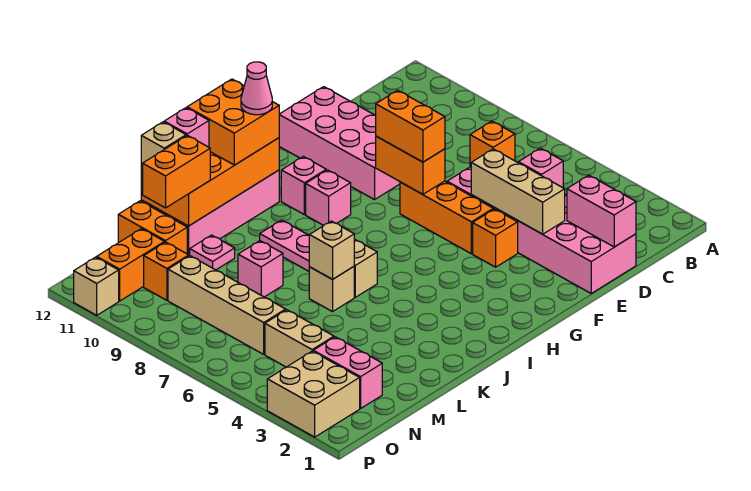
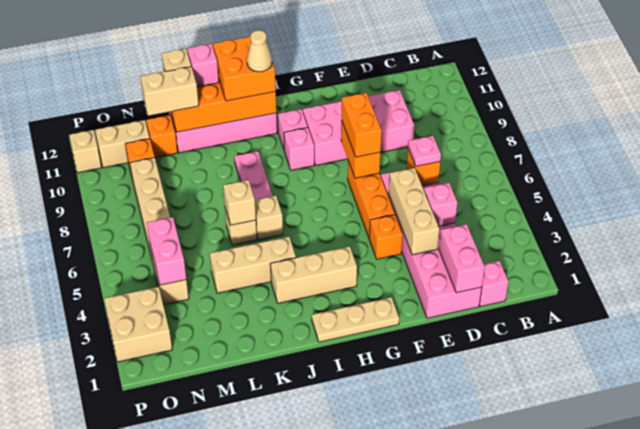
pink 2x4 brick [279,87,400,200] -> pink 2x4 brick turned to [303,90,415,165]
none -> tan 1x3 plate [312,297,399,342]
none -> tan 1x3 brick [270,246,357,303]
pink 1x1 cone [241,62,272,115] -> tan 1x1 cone [247,30,272,72]
none -> tan 1x3 brick [210,237,296,293]
pink 1x1 brick [238,241,283,297] -> pink 1x1 brick moved to [479,261,508,306]
pink 1x1 plate [190,235,235,270] -> pink 1x1 plate moved to [408,136,441,166]
orange 1x2 brick [143,135,210,208] -> tan 1x2 brick [140,67,199,116]
orange 1x2 brick [118,201,187,254] -> orange 1x1 brick [146,115,178,157]
pink 1x2 brick [313,337,382,408] -> pink 1x2 brick moved to [147,217,186,285]
orange 1x2 brick [97,229,164,301] -> tan 1x2 brick [95,120,150,168]

